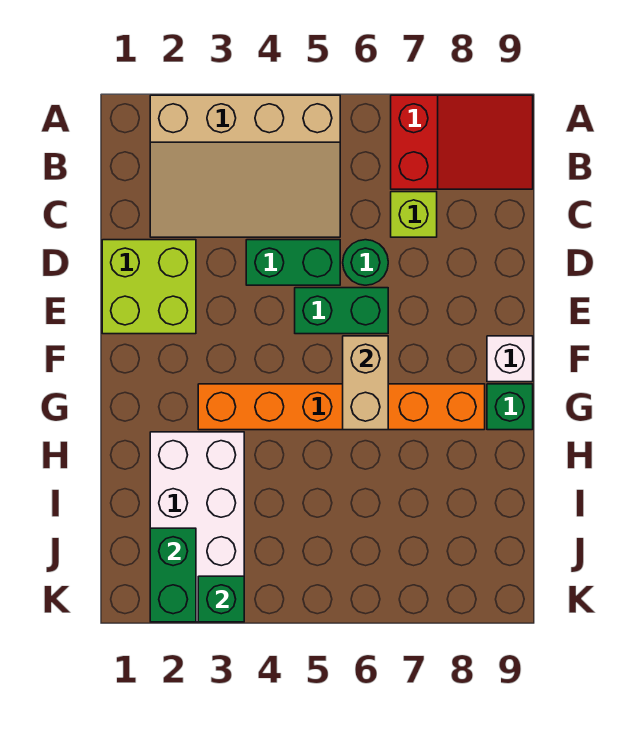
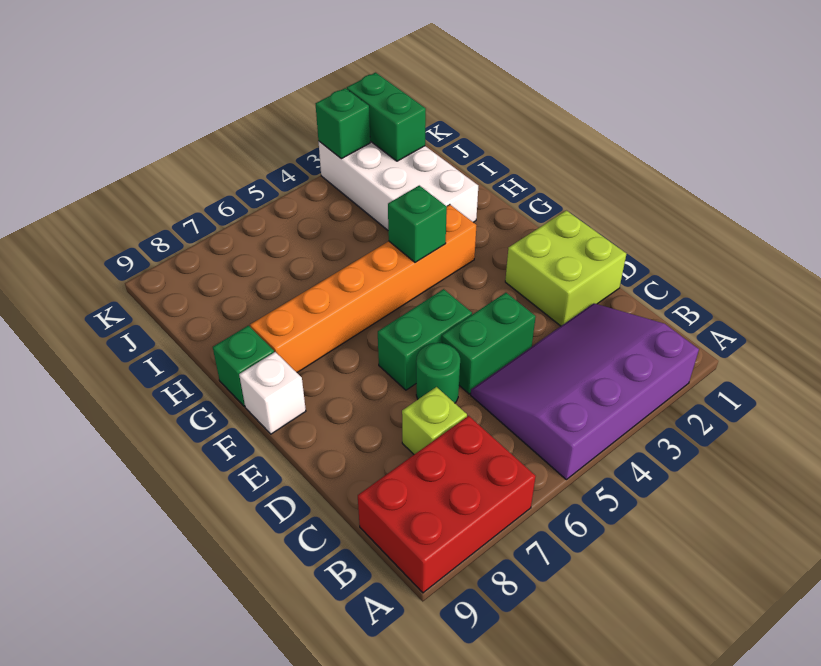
tan 3x4 slope [150,95,340,237] -> purple 3x4 slope [471,303,699,480]
red 2x3 slope [391,95,533,189] -> red 2x3 brick [358,416,536,593]
tan 1x2 brick [343,336,388,430] -> none
none -> green 1x1 brick [388,186,447,263]

